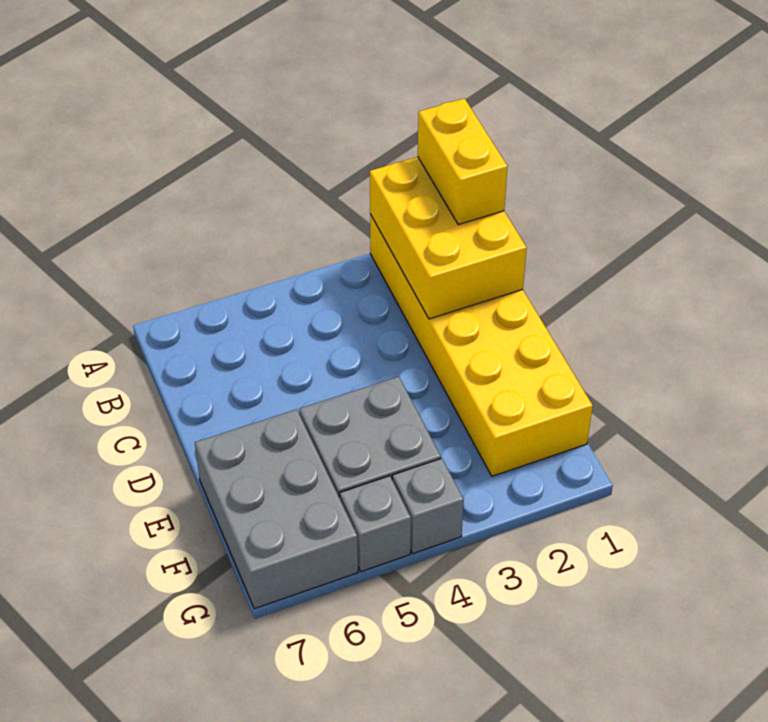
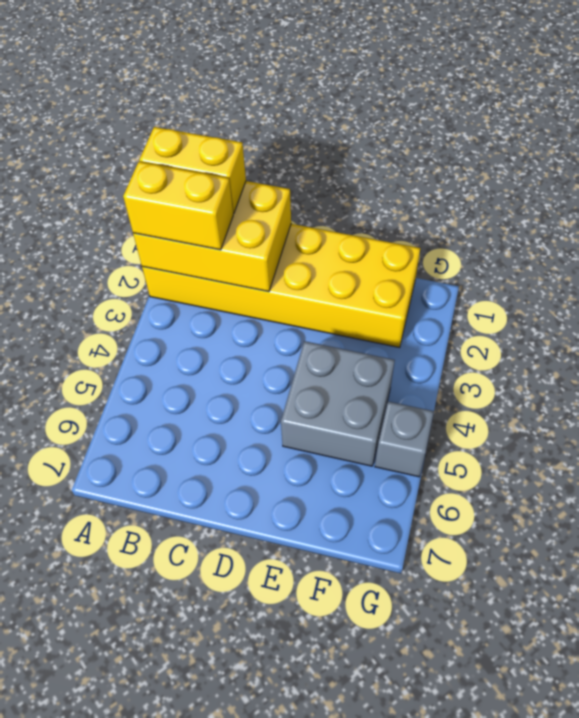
none -> yellow 1x2 brick [123,162,233,250]
grey 2x3 brick [195,409,358,609] -> none
grey 1x1 brick [392,458,464,554] -> none

